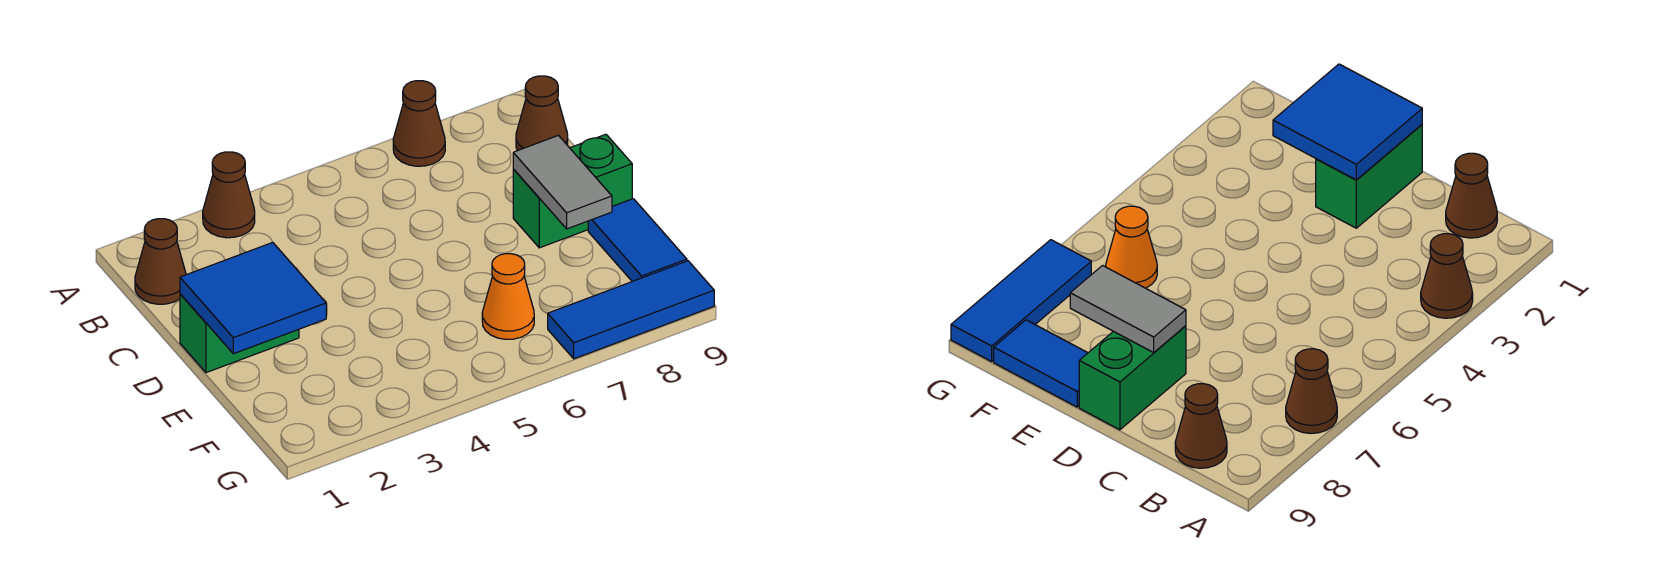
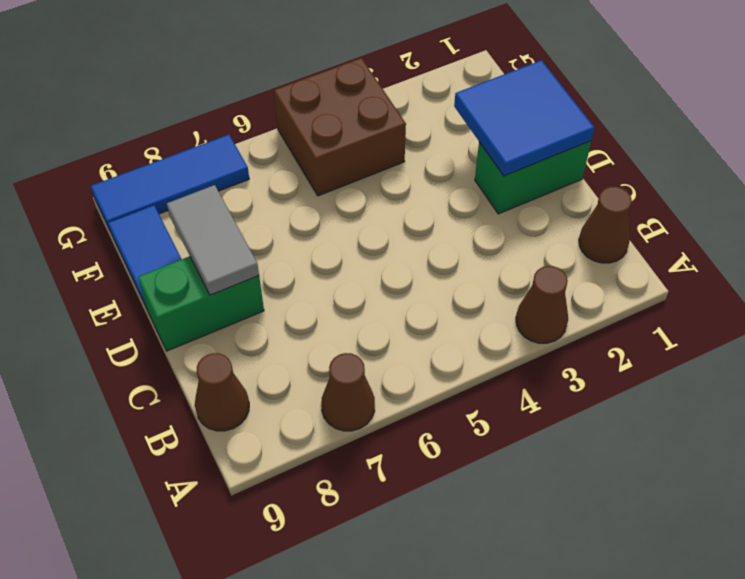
none -> brown 2x2 brick [274,58,406,196]
orange 1x1 cone [482,254,534,339] -> none

